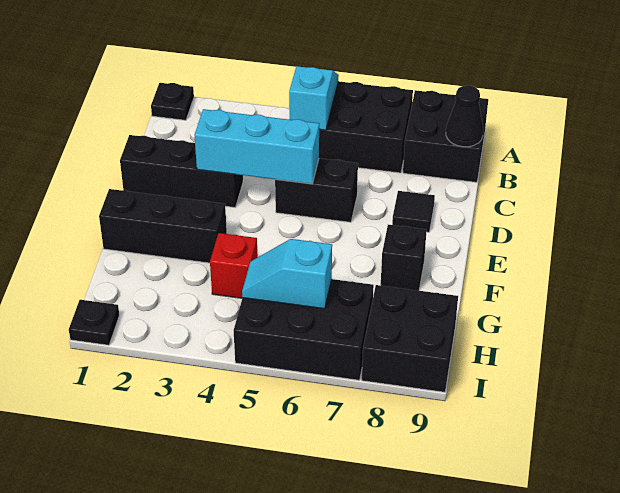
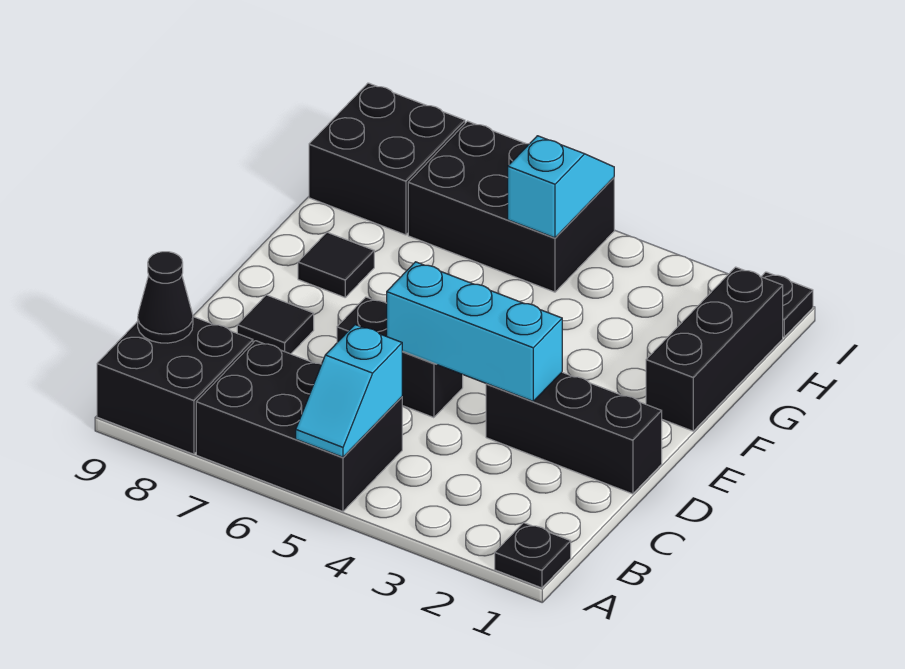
black 1x3 brick [99,189,227,263] -> black 1x3 brick turned to [646,267,783,431]
black 1x1 brick [381,225,427,291] -> black 1x1 tile [298,232,374,297]
red 1x1 brick [210,233,258,298] -> none
cyan 1x2 slope [242,239,332,309] -> cyan 1x2 slope turned to [508,136,614,238]

